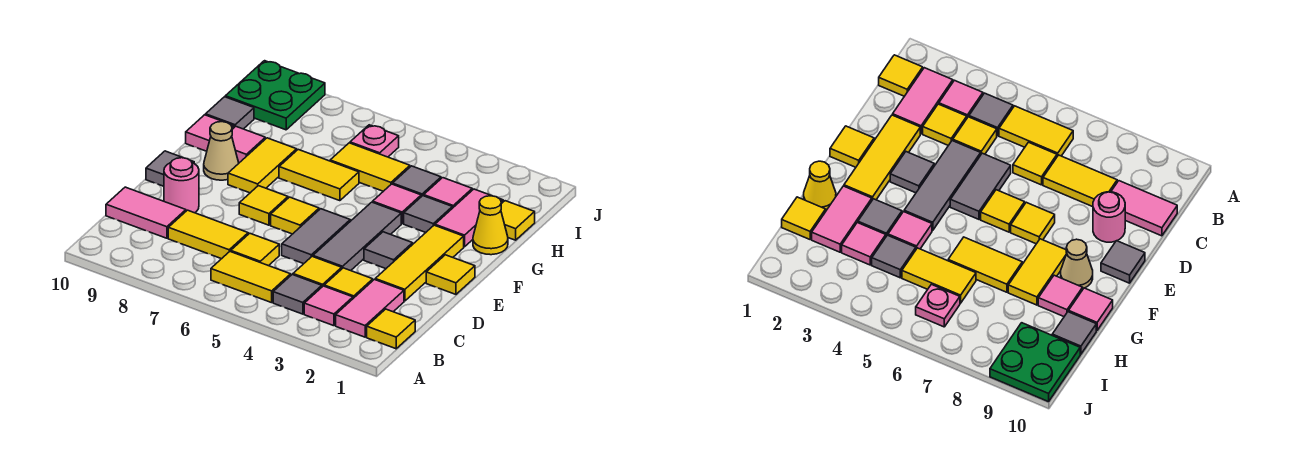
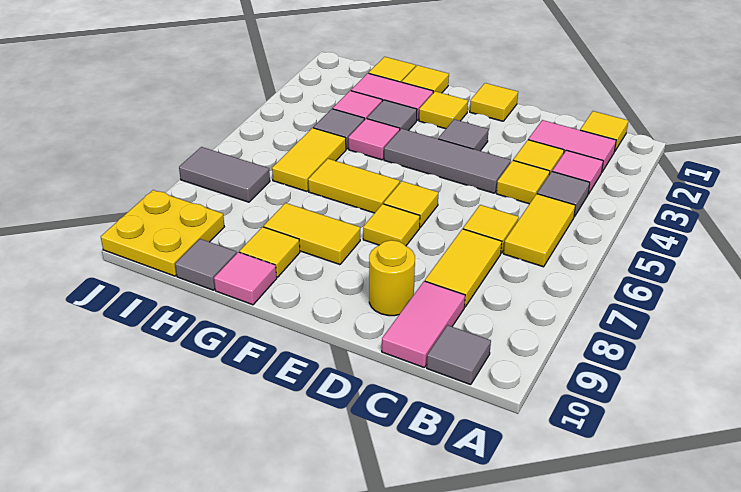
yellow 1x3 tile [375,225,464,301] -> yellow 1x1 tile [419,91,468,129]
grey 1x2 tile [282,209,350,264] -> grey 1x2 tile moved to [179,147,270,202]
pink 1x1 round brick [164,158,199,213] -> yellow 1x1 round brick [369,240,415,316]
grey 1x1 tile [146,151,194,186] -> grey 1x1 tile moved to [427,325,491,385]
tan 1x1 cone [204,122,239,180] -> none
yellow 1x1 cone [473,196,508,255] -> yellow 1x1 tile [402,65,449,93]
yellow 1x2 tile [279,150,359,201] -> yellow 1x2 tile turned to [308,159,400,213]
pink 1x1 tile [232,126,265,163] -> yellow 1x1 tile [239,227,300,277]
pink 1x1 plate [350,125,399,157] -> none
green 2x2 plate [225,61,325,130] -> yellow 2x2 plate [101,190,224,276]

